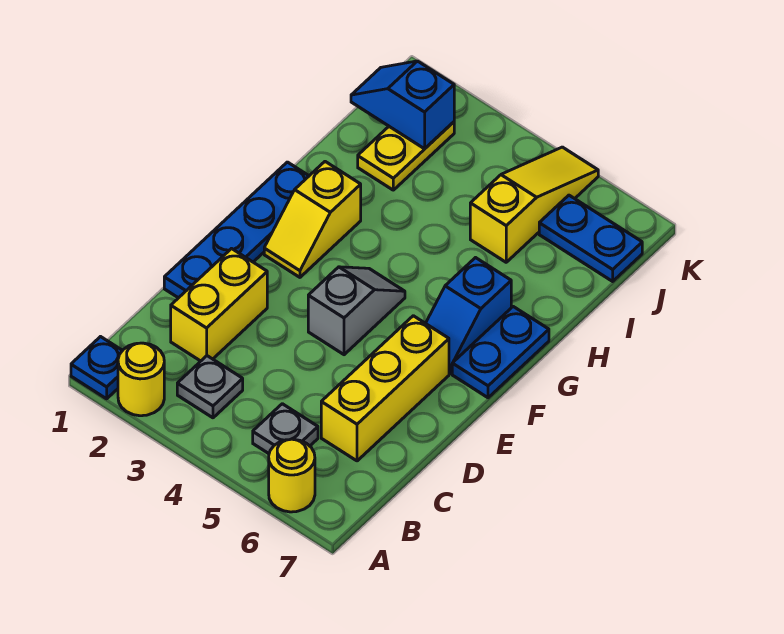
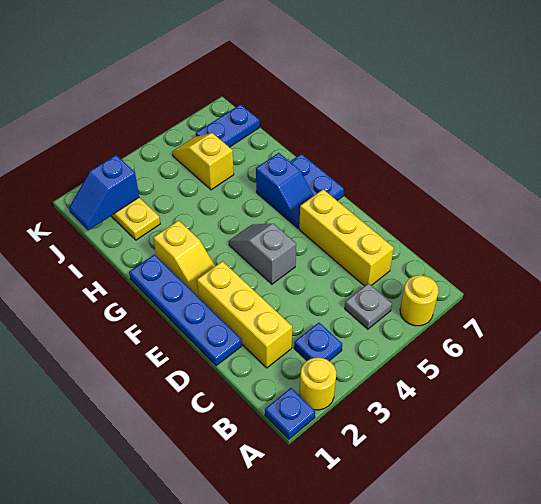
grey 1x1 plate [177,356,243,418] -> blue 1x1 plate [294,323,342,361]
yellow 1x2 brick [171,249,267,361] -> yellow 1x3 brick [197,261,292,368]
yellow 1x3 slope [470,147,598,262] -> yellow 1x2 slope [172,133,234,190]

